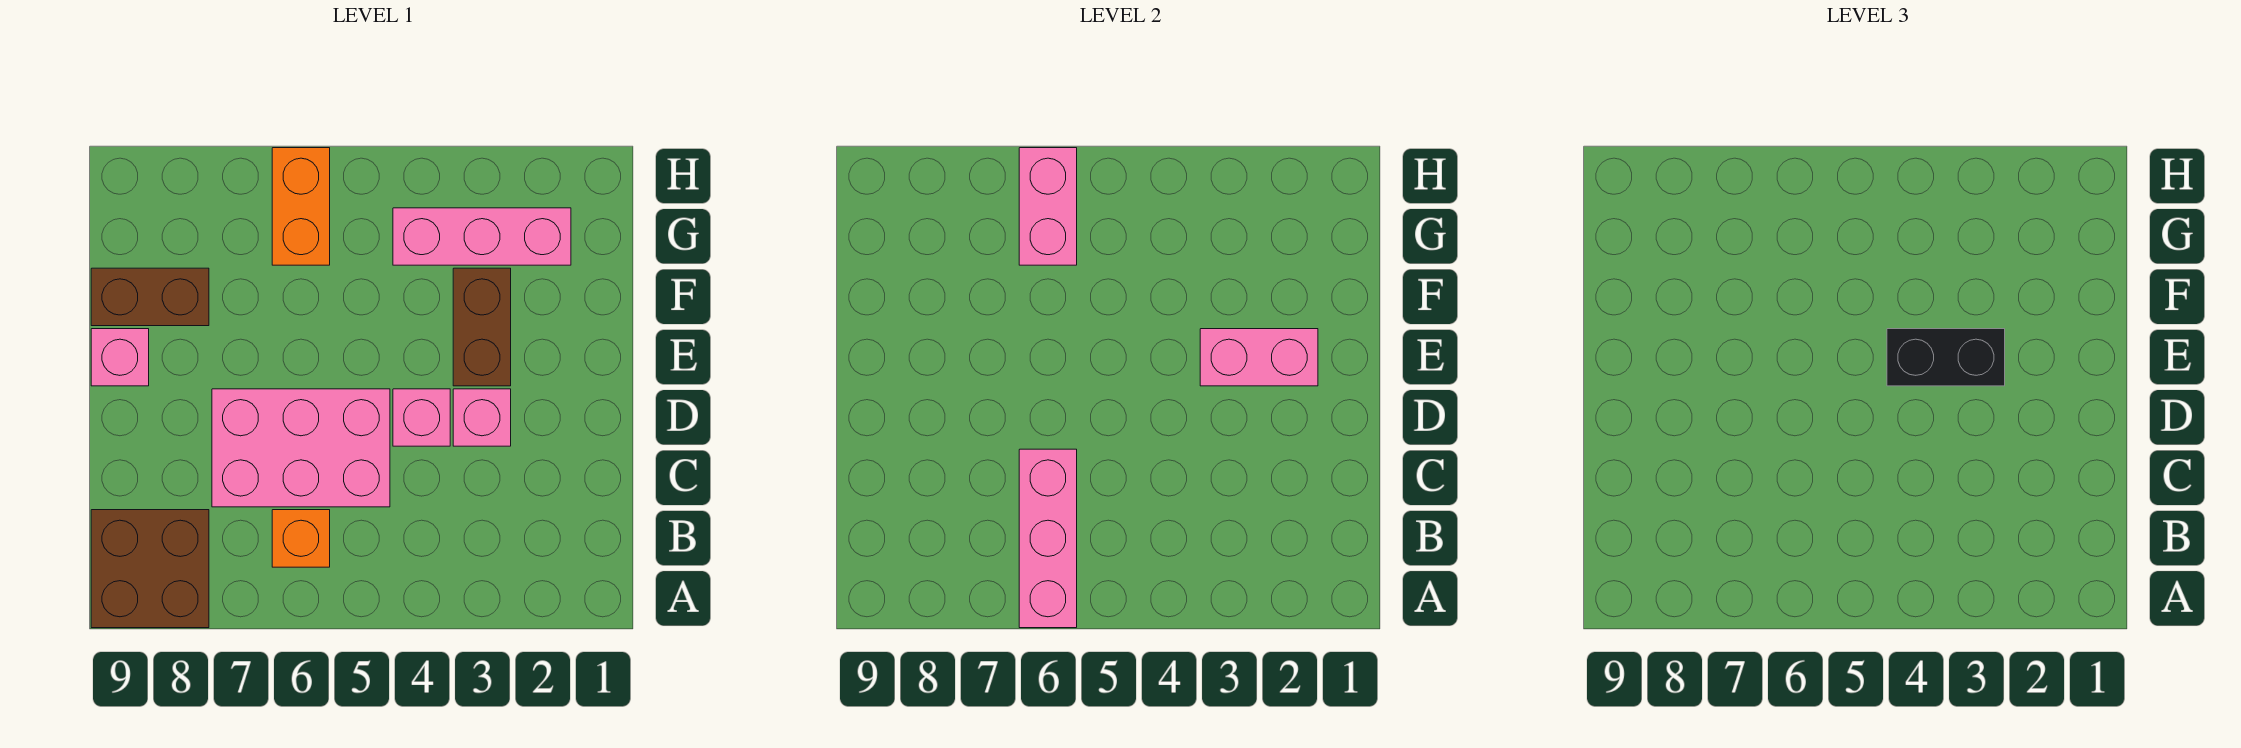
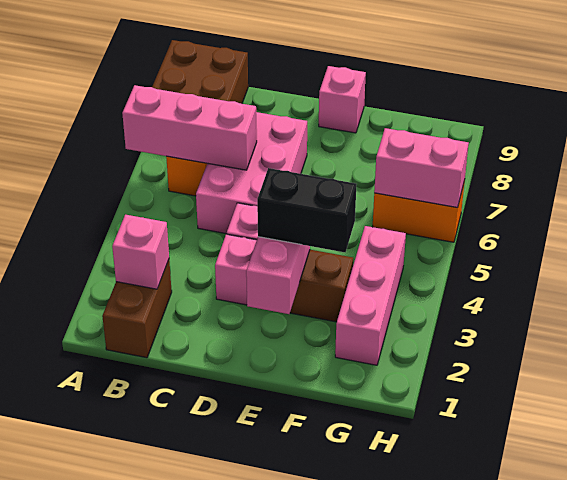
none -> pink 1x1 brick [112,215,169,289]
black 1x2 brick [1887,329,2005,386] -> black 1x2 brick turned to [257,168,356,252]
brown 1x2 brick [91,268,209,326] -> brown 1x2 brick moved to [102,260,172,358]

